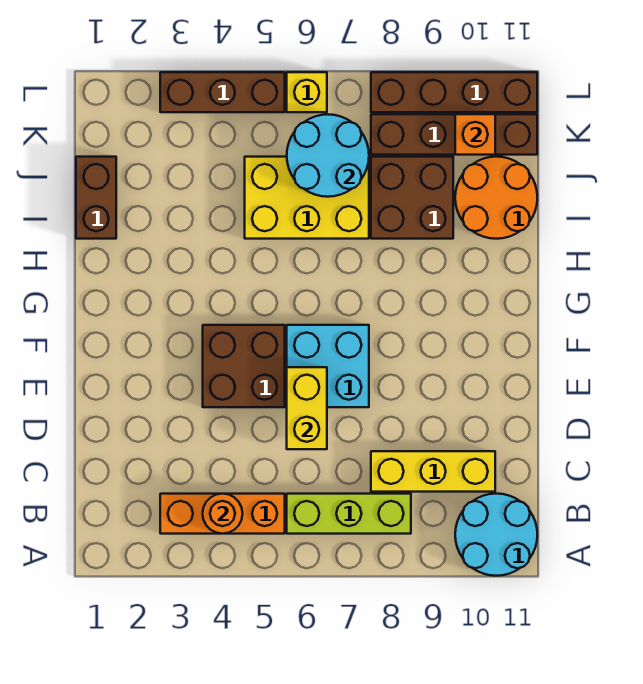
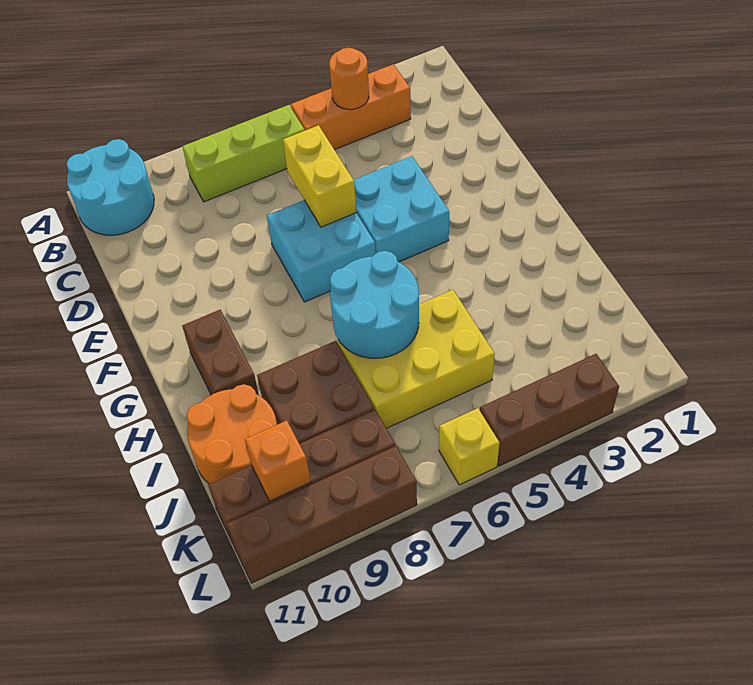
yellow 1x3 brick [371,451,495,492] -> none
brown 2x2 brick [203,325,285,407] -> cyan 2x2 brick [354,156,449,262]
brown 1x2 brick [76,157,116,239] -> brown 1x2 brick moved to [182,310,259,395]
cyan 2x2 round brick [287,114,369,197] -> cyan 2x2 round brick moved to [330,251,419,358]

